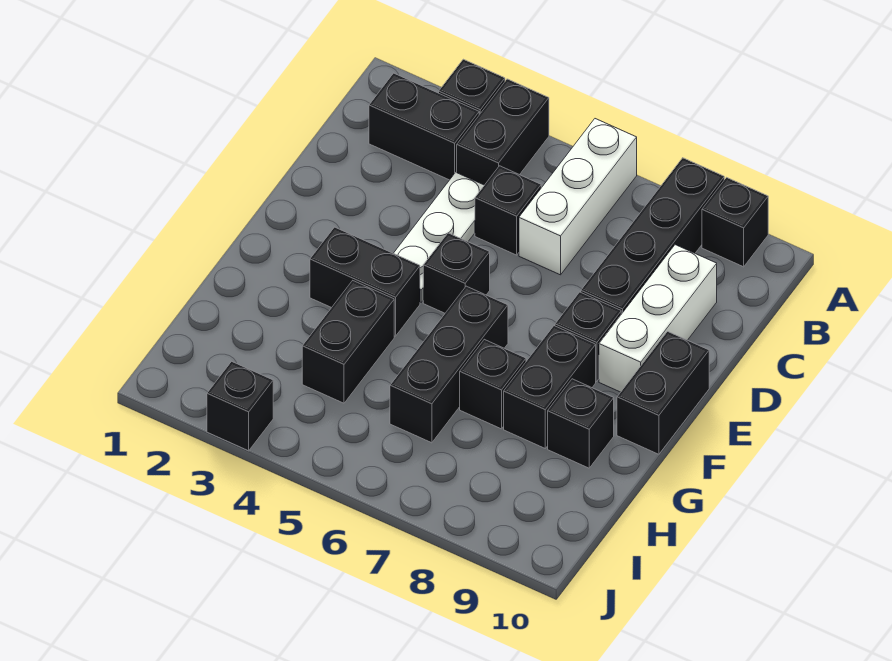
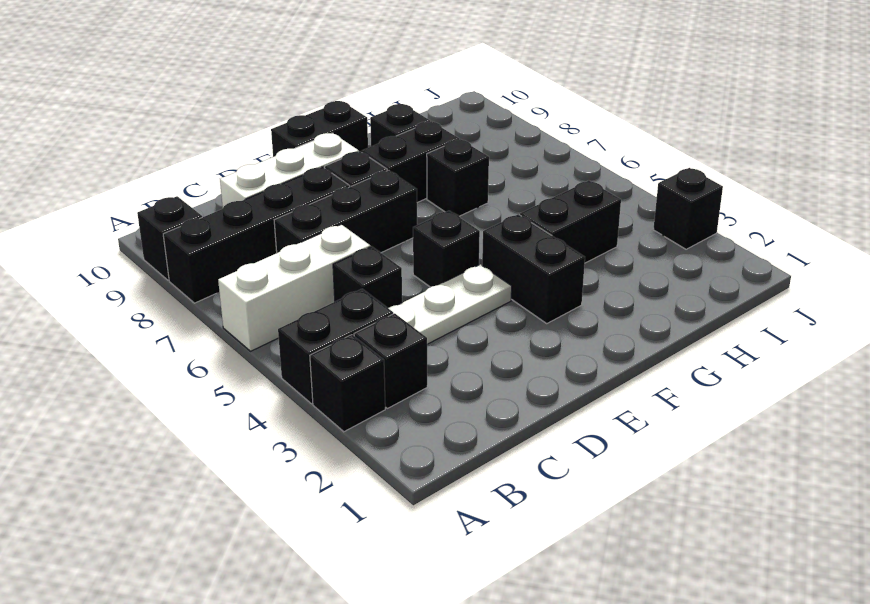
black 1x2 brick [369,73,479,180] -> black 1x1 brick [354,313,427,408]
black 1x3 brick [390,286,508,443] -> black 1x3 brick moved to [274,170,417,253]

